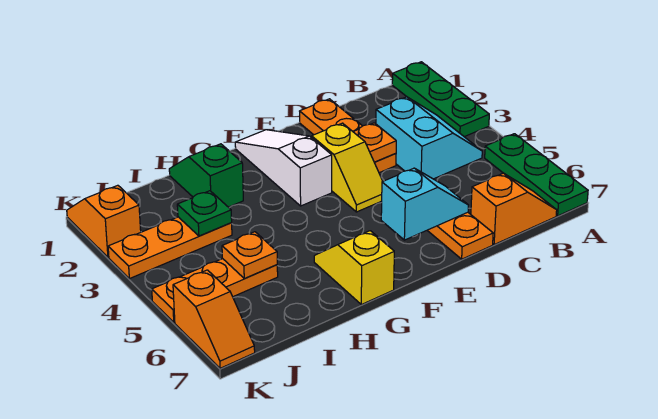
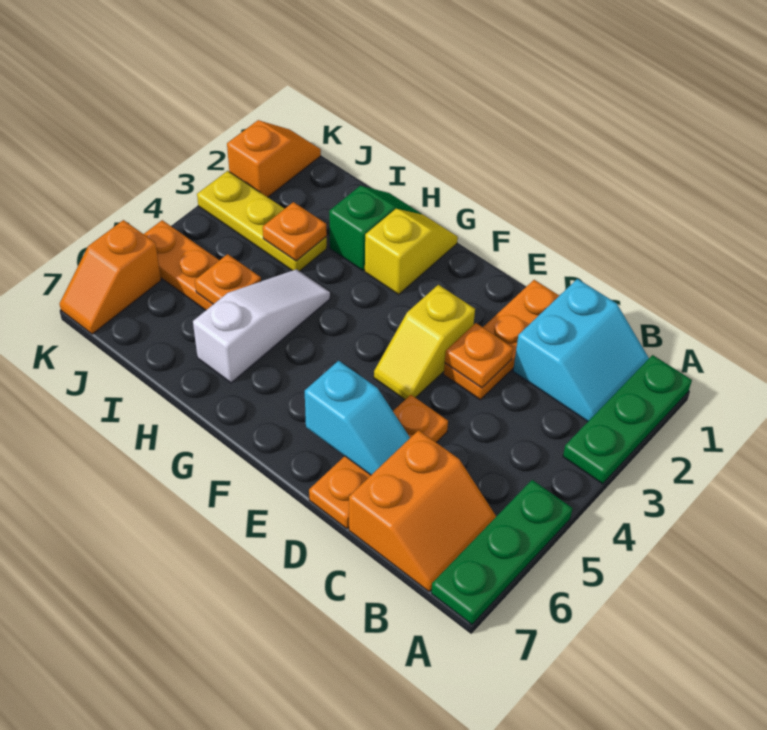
cyan 2x2 slope [376,97,482,179] -> cyan 2x2 slope moved to [513,279,649,421]
orange 1x2 slope [471,173,557,245] -> orange 2x2 slope [349,430,496,592]
white 1x3 slope [235,130,332,206] -> white 1x3 slope moved to [193,269,330,383]
yellow 1x2 slope [314,231,394,305] -> yellow 1x2 slope moved to [365,209,458,294]
orange 1x3 plate [108,217,232,279] -> yellow 1x3 plate [197,171,327,271]
green 1x1 plate [177,191,232,236] -> orange 1x1 plate [263,202,327,261]

